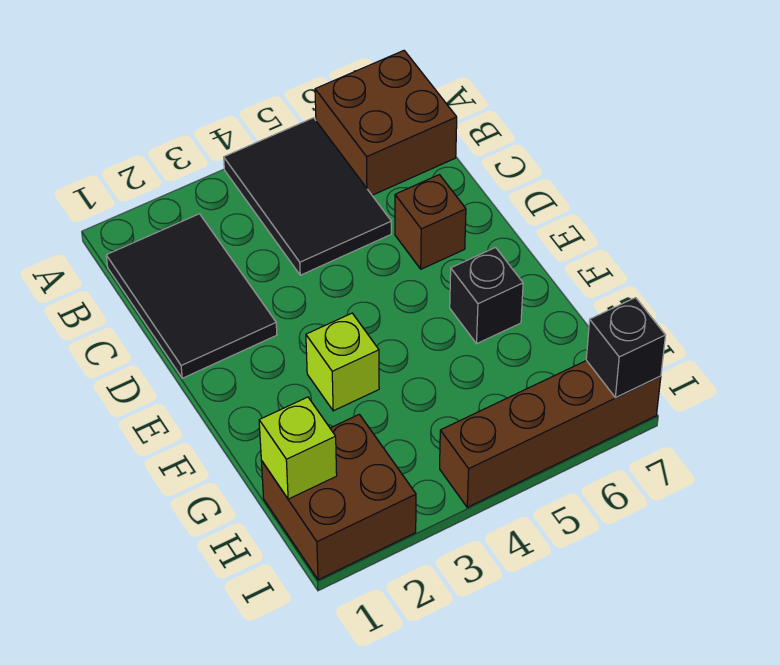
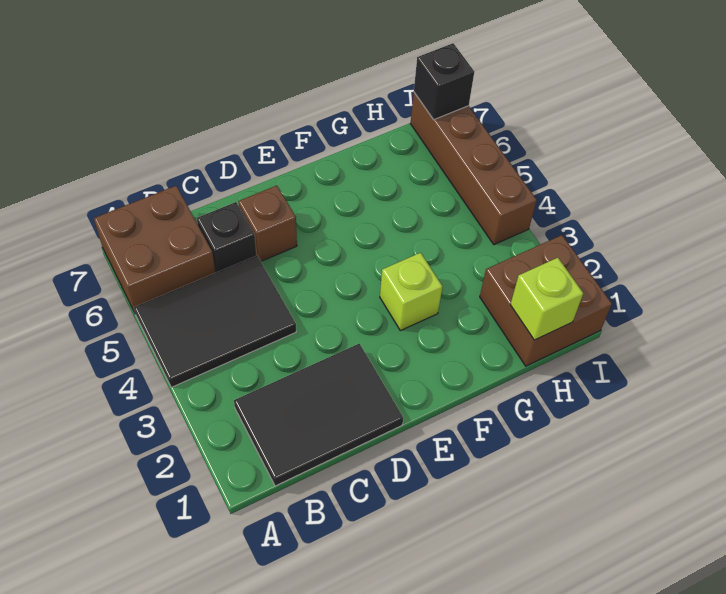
black 1x1 brick [450,247,523,344] -> black 1x1 brick moved to [197,202,257,273]

